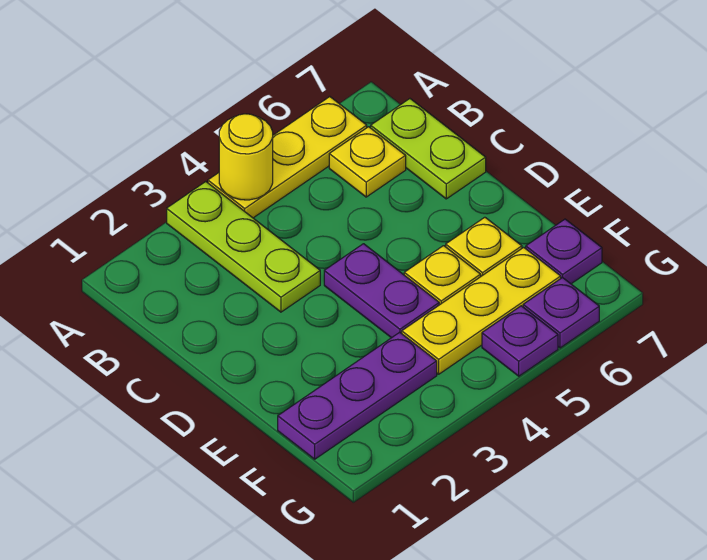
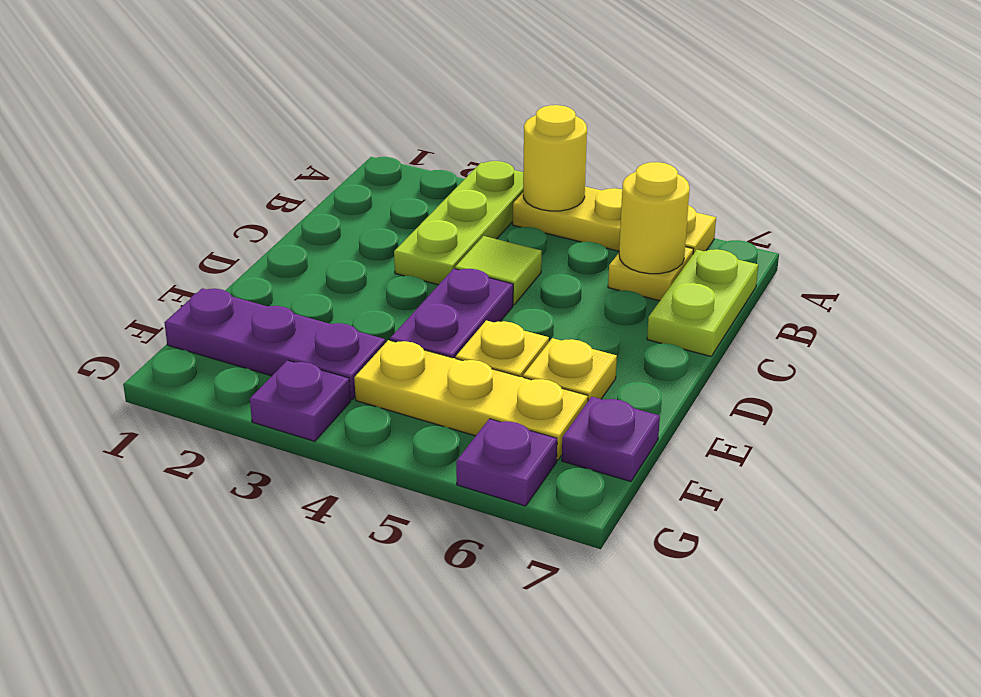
none -> yellow 1x1 round brick [619,162,690,274]
none -> lime 1x1 tile [455,236,542,305]
purple 1x1 plate [482,306,558,376] -> purple 1x1 plate moved to [250,360,351,441]

